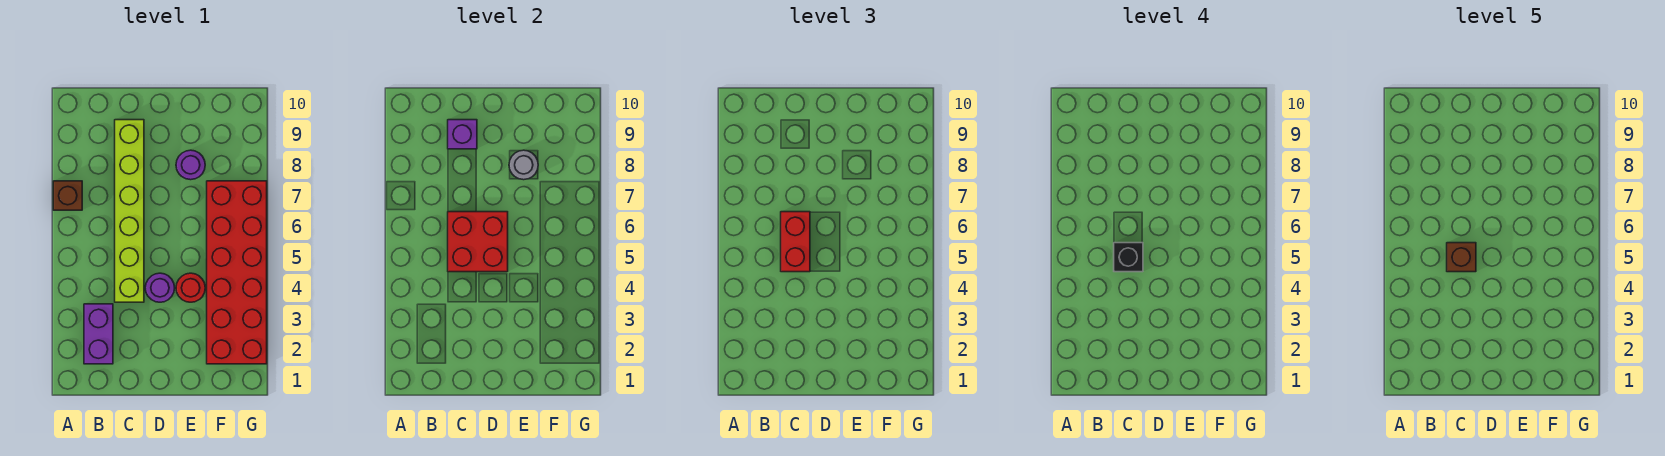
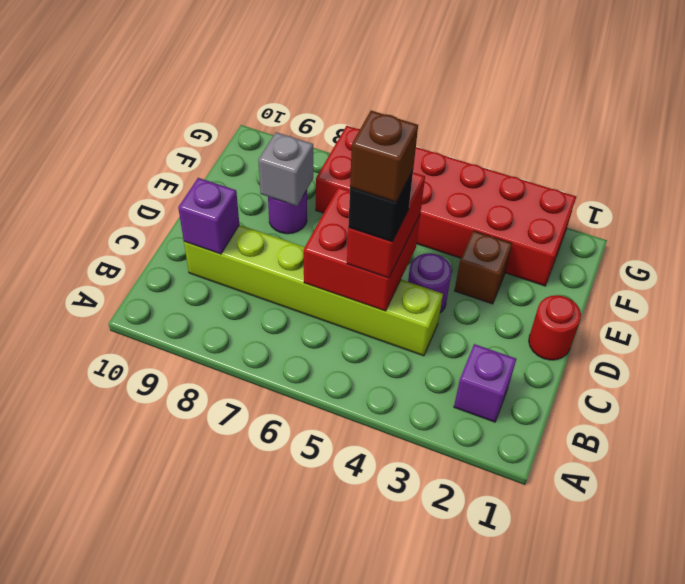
brown 1x1 brick [53,181,82,210] -> brown 1x1 brick moved to [455,231,512,304]
purple 1x2 brick [84,304,113,364] -> purple 1x1 brick [454,344,516,422]
red 1x2 brick [781,212,810,272] -> red 1x2 brick turned to [347,172,425,278]
red 1x1 round brick [176,273,205,302] -> red 1x1 round brick moved to [529,295,581,360]
grey 1x1 round brick [509,150,538,180] -> grey 1x1 brick [258,132,313,206]

